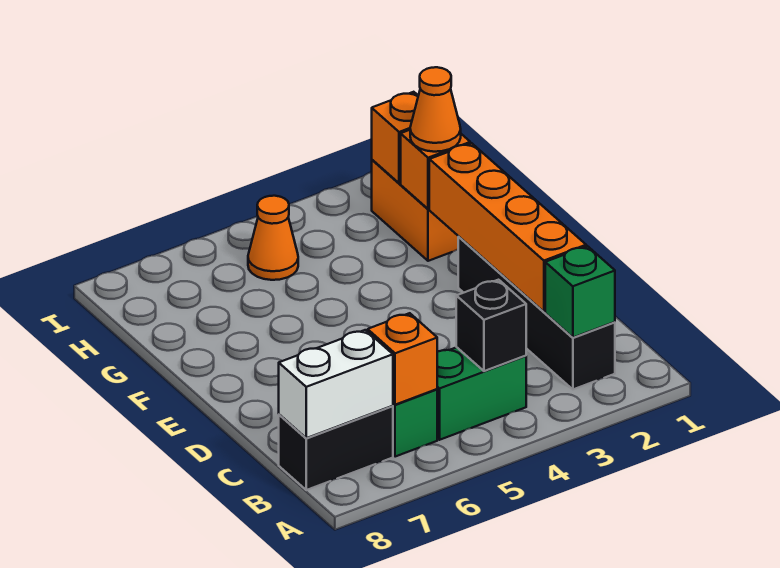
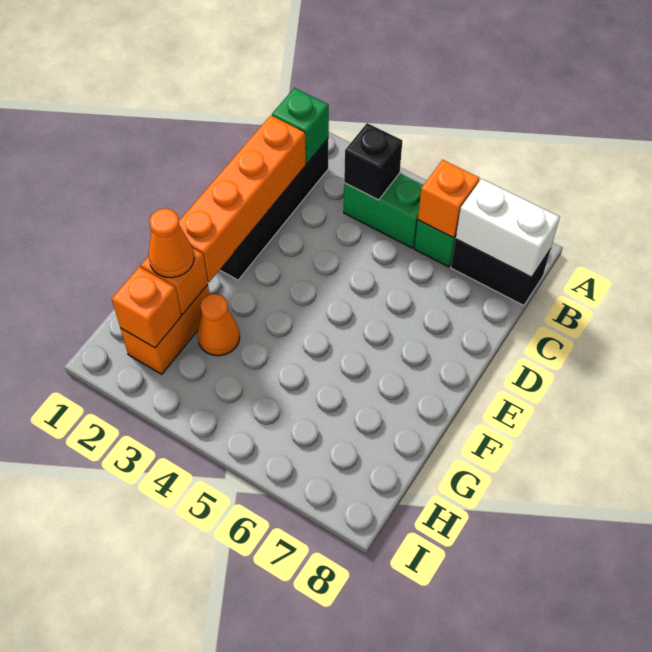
orange 1x1 cone [248,196,298,280] -> orange 1x1 cone moved to [197,294,240,356]

